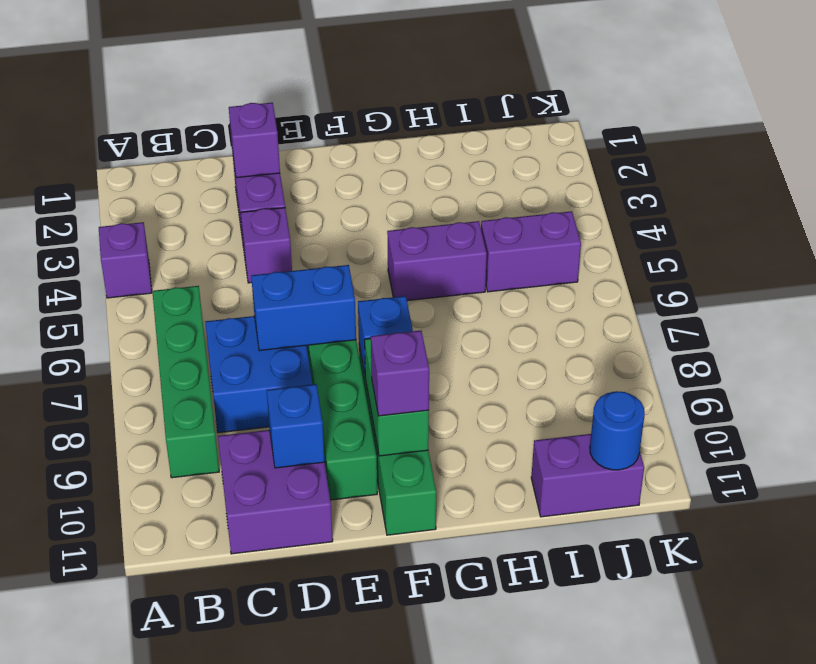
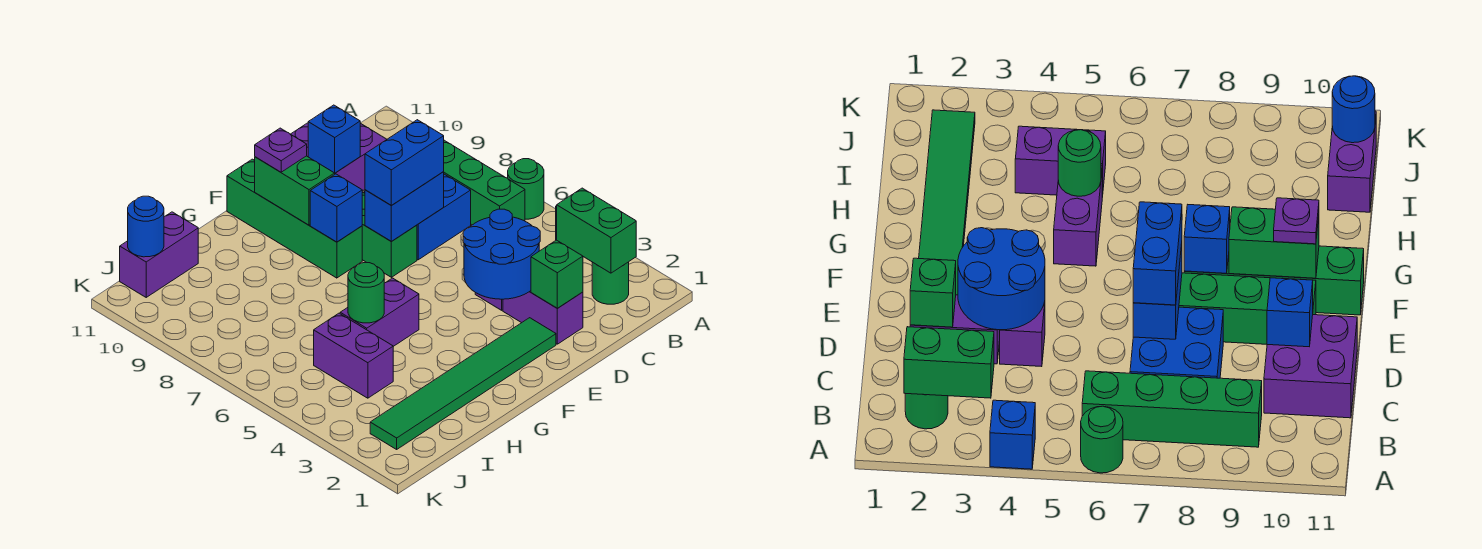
purple 1x1 brick [99,222,152,298] -> blue 1x1 brick [990,400,1035,469]
none -> green 1x1 round brick [508,159,544,219]
none -> green 1x1 round brick [592,262,629,304]
none -> green 1x2 brick [557,188,636,273]
purple 1x1 brick [229,103,280,178] -> green 1x1 brick [531,240,583,308]
none -> blue 2x2 round brick [463,209,540,299]
none -> blue 1x2 brick [365,120,444,206]
none -> green 1x6 tile [370,318,556,449]
purple 1x1 brick [371,331,429,416] -> purple 1x1 plate [255,128,307,172]
none -> green 1x1 round brick [348,263,384,323]
purple 1x2 brick [481,211,581,292] -> purple 1x2 brick turned to [314,313,393,398]

